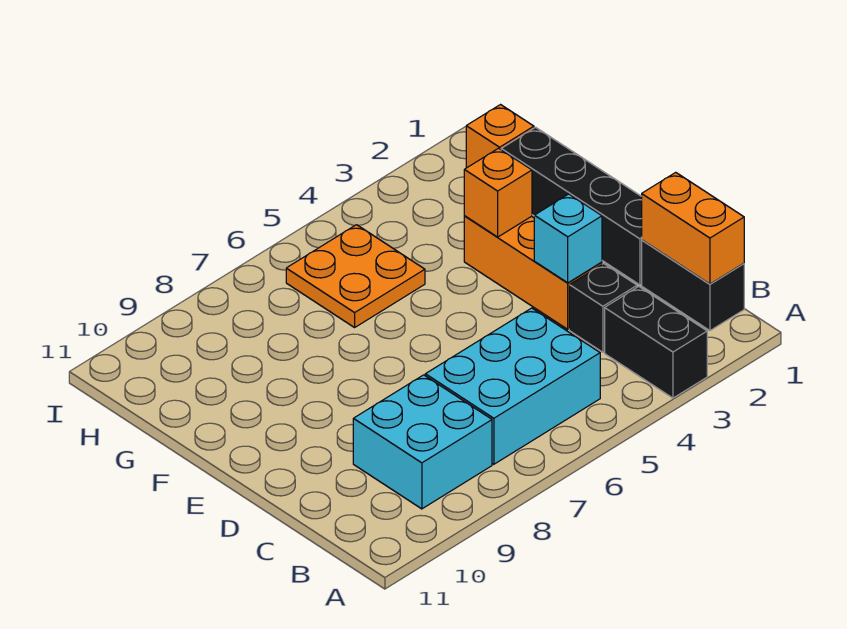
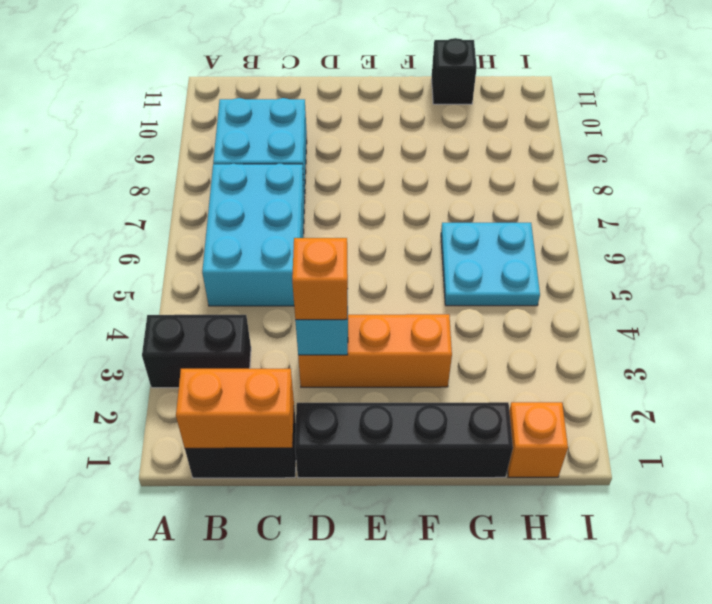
black 1x1 brick [569,264,637,352] -> black 1x1 brick moved to [432,38,477,104]
orange 1x1 brick [464,148,532,237] -> orange 1x1 brick moved to [292,238,348,320]
orange 2x2 plate [286,225,425,327] -> cyan 2x2 plate [441,223,540,306]

